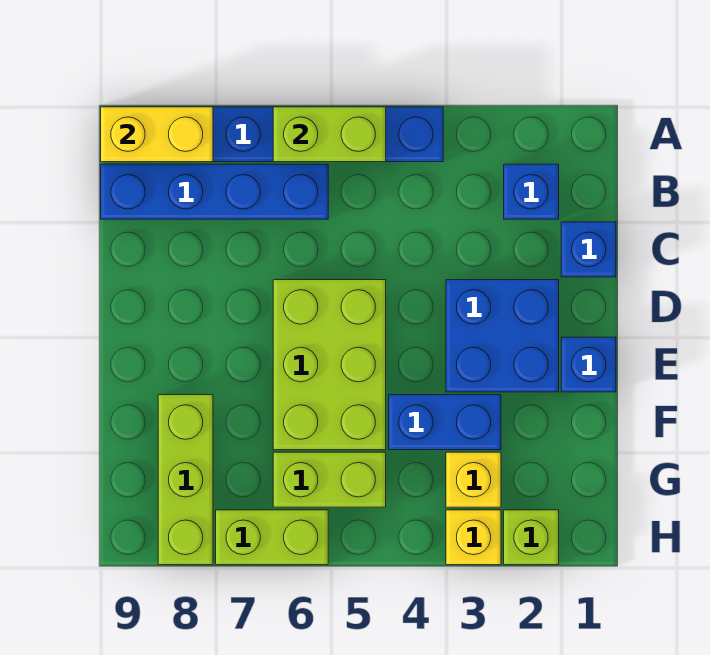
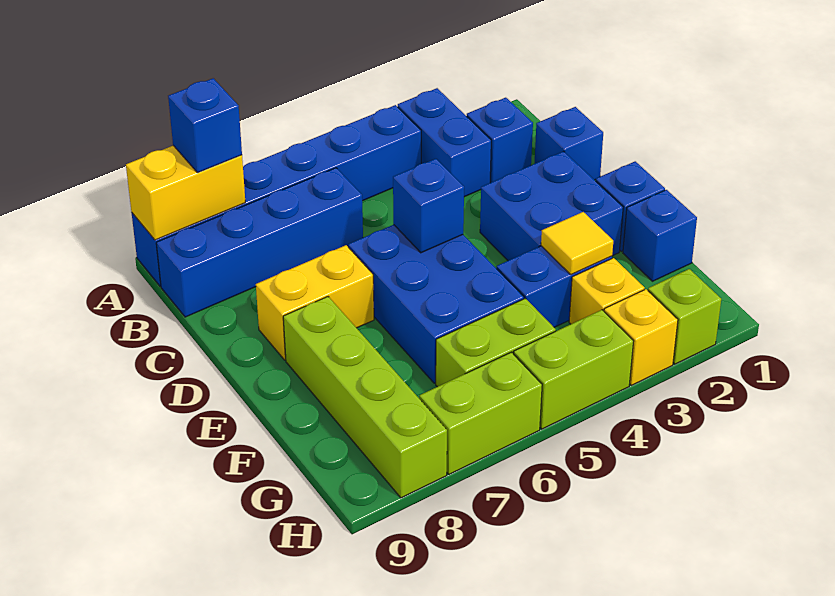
none -> blue 1x2 brick [398,88,491,197]
lime 1x2 brick [273,107,386,162] -> lime 1x2 brick moved to [514,310,634,429]
none -> blue 1x1 brick [168,78,242,173]
lime 2x3 brick [273,280,386,450] -> blue 2x3 brick [348,225,524,383]
none -> blue 1x1 brick [393,159,464,253]
none -> yellow 1x2 brick [256,245,374,360]
none -> blue 1x1 brick [623,190,697,281]
none -> yellow 1x1 tile [541,212,613,274]
lime 1x3 brick [158,395,213,565] -> lime 1x4 brick [283,297,447,498]

